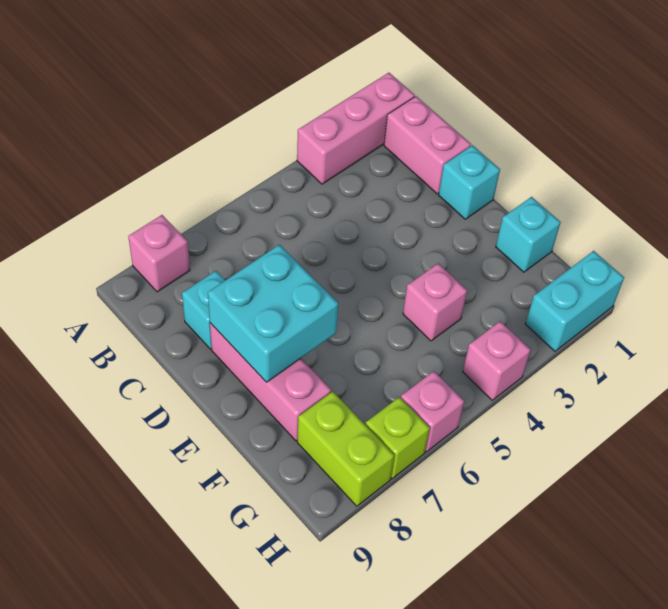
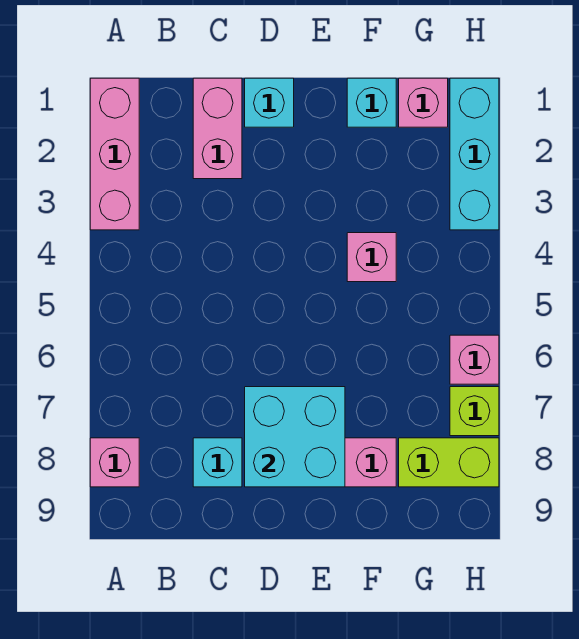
pink 1x2 brick [384,96,471,194] -> pink 1x2 brick turned to [193,78,242,179]
cyan 1x2 brick [526,251,624,351] -> cyan 1x3 brick [450,78,499,230]
pink 1x1 brick [463,321,531,400] -> pink 1x1 brick moved to [399,78,448,127]

